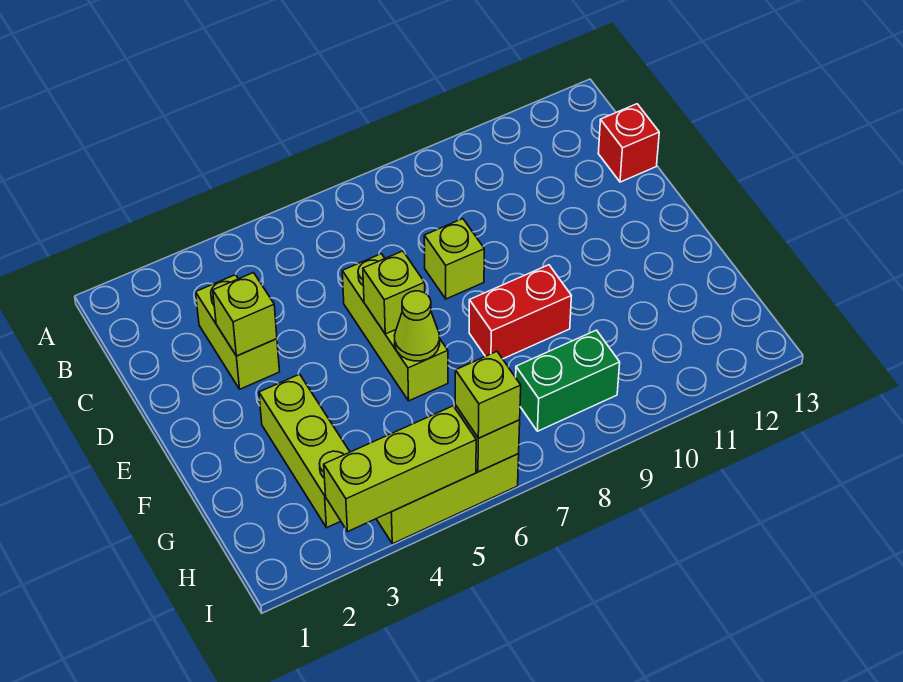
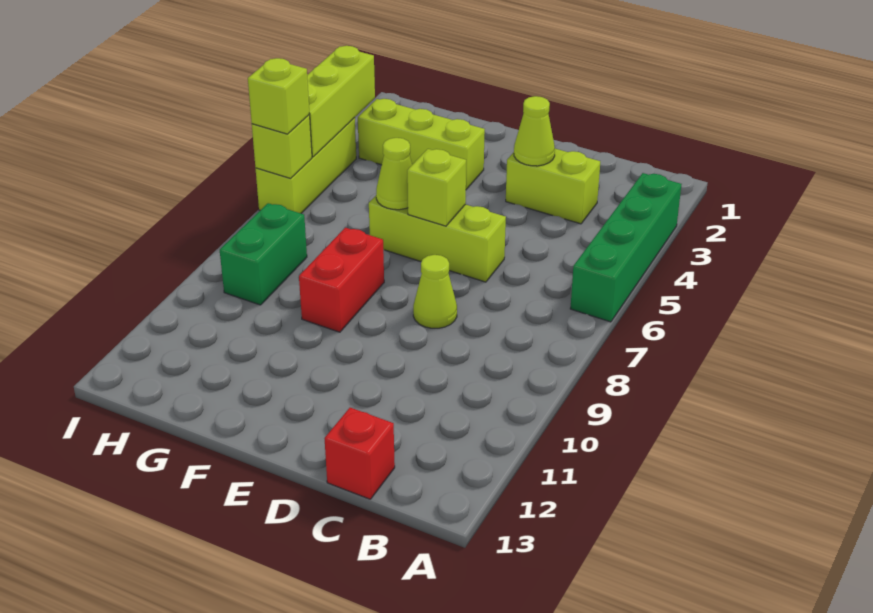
none -> green 1x4 brick [570,173,682,322]
lime 1x1 brick [213,273,277,356] -> lime 1x1 cone [514,96,555,166]
lime 1x1 brick [424,219,484,299] -> lime 1x1 cone [413,255,457,328]

